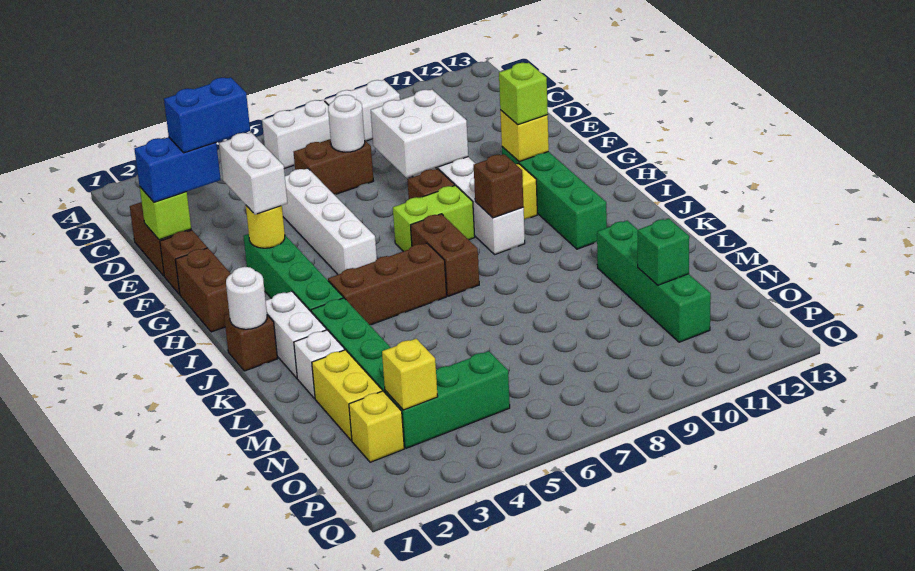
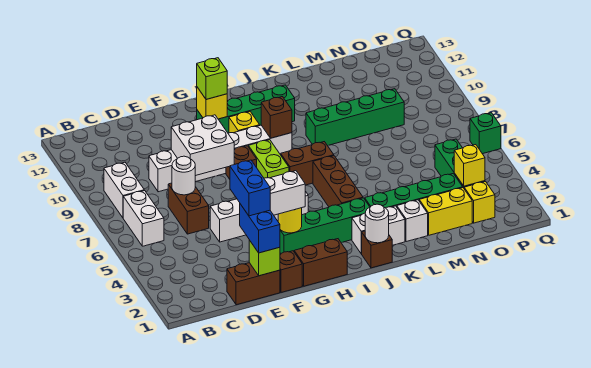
green 1x4 brick [597,221,711,342] -> green 1x4 brick moved to [306,89,404,146]
green 1x1 brick [638,218,689,285] -> green 1x1 brick moved to [470,113,501,154]

